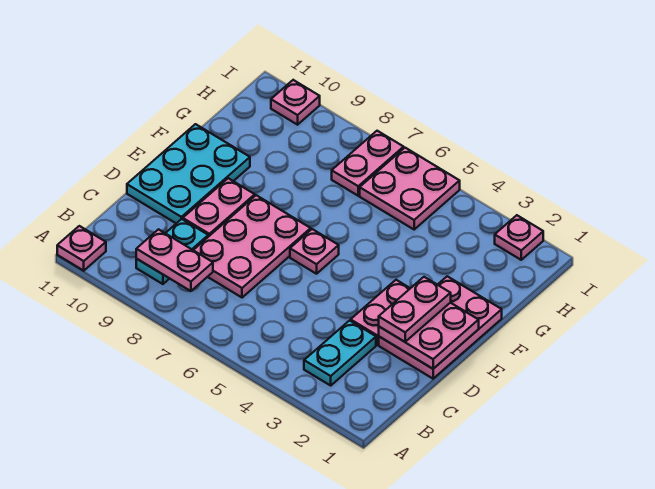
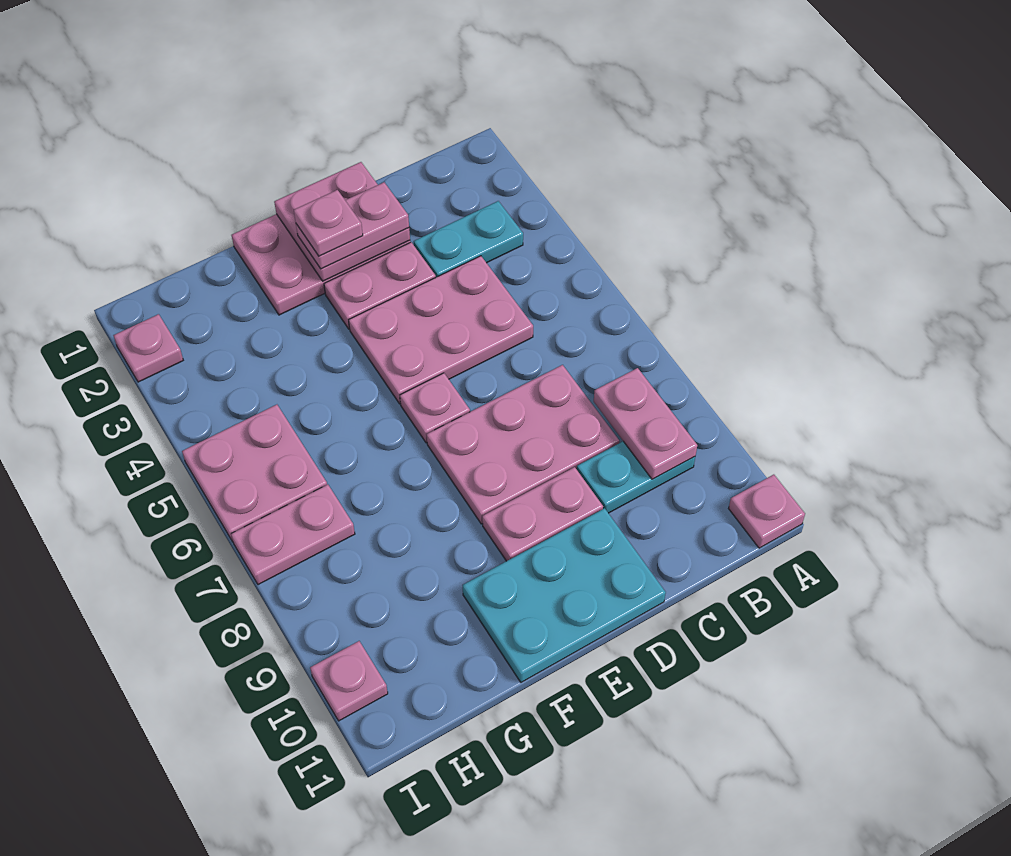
none -> pink 2x3 plate [349,256,533,404]
none -> pink 1x1 plate [294,190,363,256]

